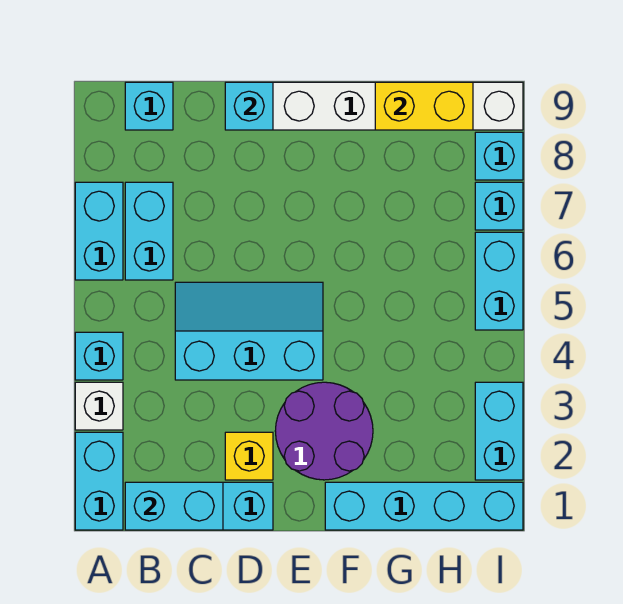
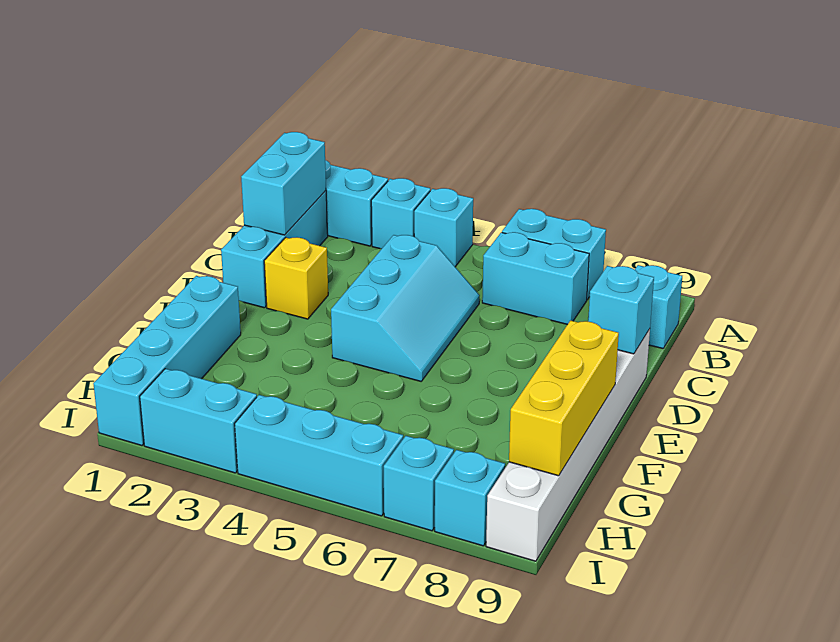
white 1x1 brick [75,382,123,430] -> cyan 1x1 brick [371,178,430,249]
purple 2x2 round brick [275,382,373,480] -> none
yellow 1x2 brick [375,82,473,130] -> yellow 1x3 brick [509,320,619,476]
cyan 1x2 brick [475,232,523,330] -> cyan 1x3 brick [235,395,403,516]

